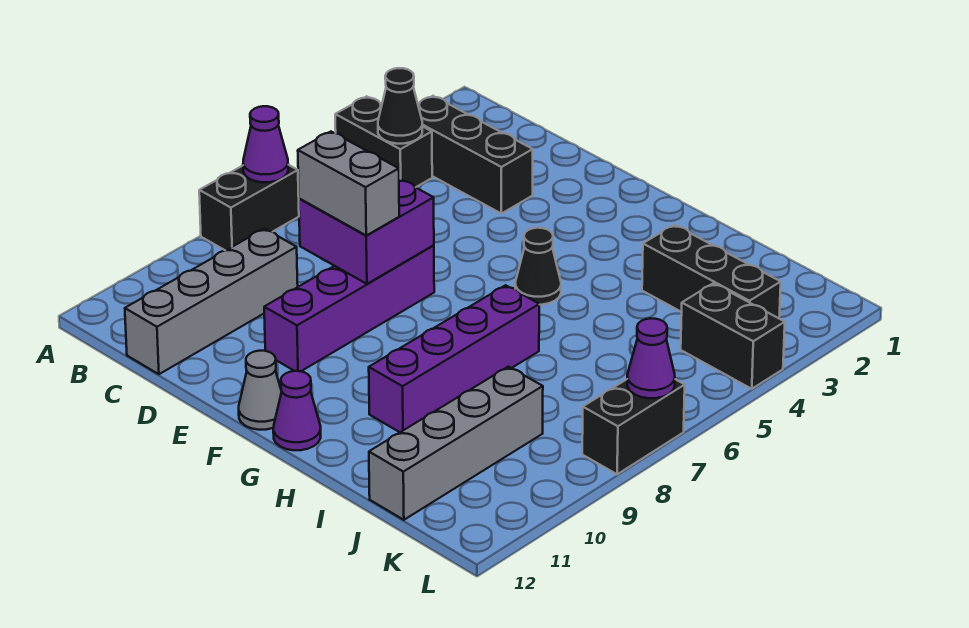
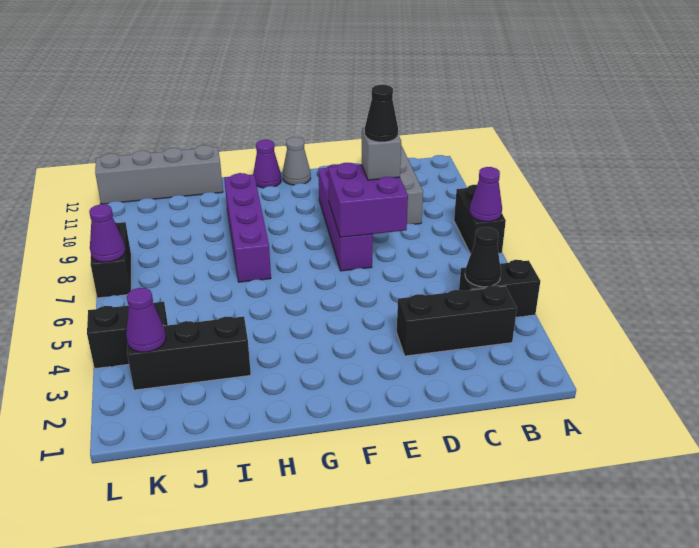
grey 1x2 brick [298,132,399,235] -> grey 1x1 brick [362,128,401,180]
black 1x1 cone [515,228,561,305] -> black 1x1 cone moved to [365,85,398,142]
grey 1x4 brick [369,367,543,520] -> grey 1x4 brick turned to [95,145,223,204]
none -> purple 1x1 cone [126,288,166,352]

